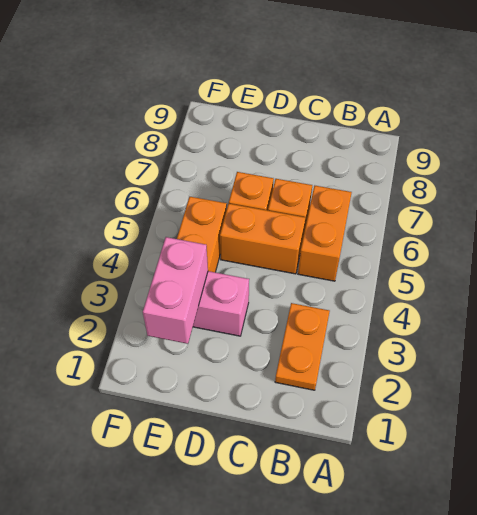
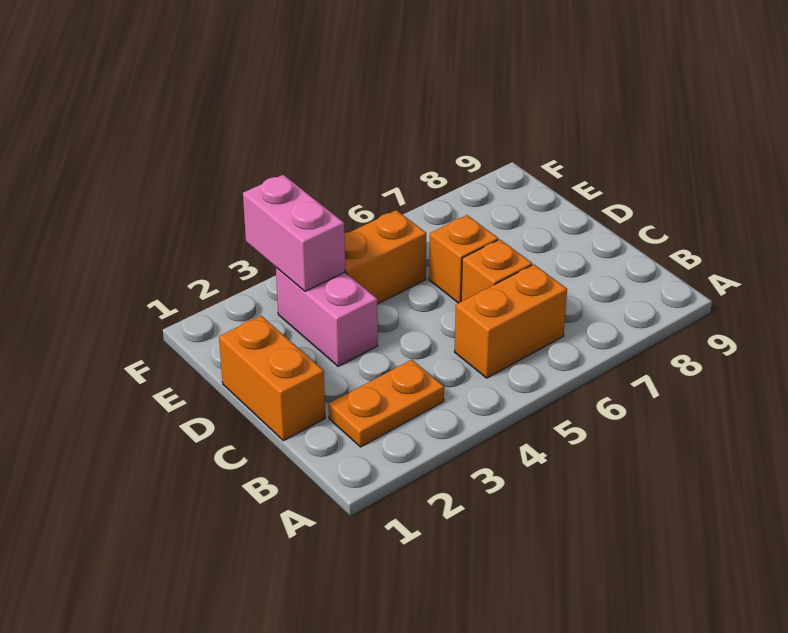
orange 1x2 brick [220,204,306,274] -> orange 1x2 brick moved to [219,316,325,441]
pink 1x2 brick [143,237,208,344] -> pink 1x2 brick turned to [243,175,345,291]

